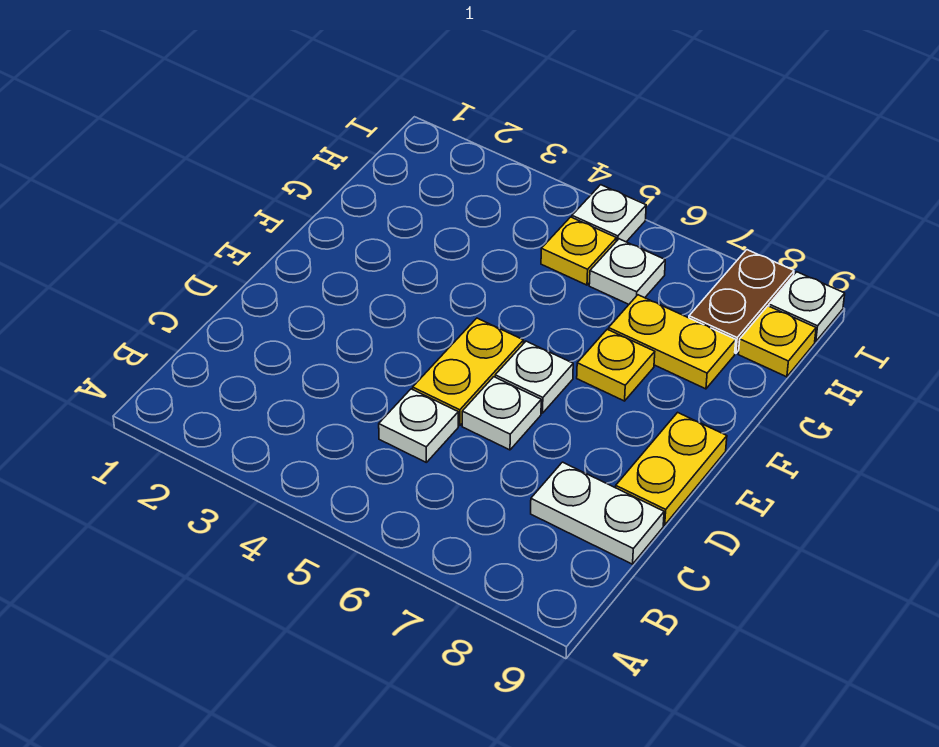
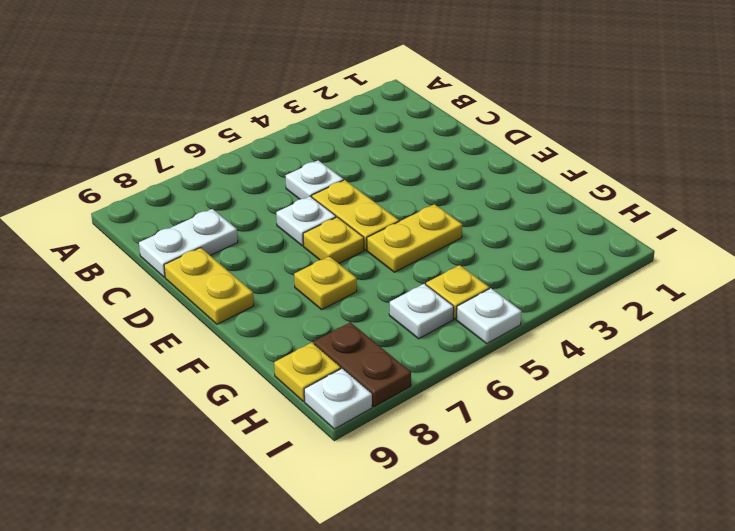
white 1x1 plate [495,341,573,413] -> yellow 1x1 plate [303,217,364,263]
yellow 1x2 plate [608,295,736,389] -> yellow 1x2 plate moved to [367,204,462,272]

